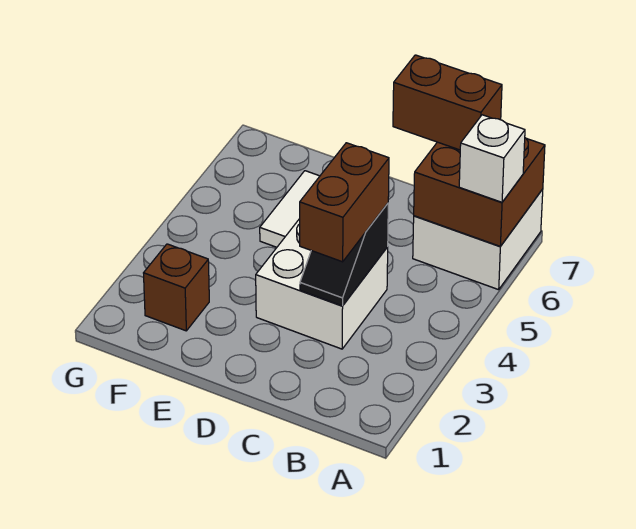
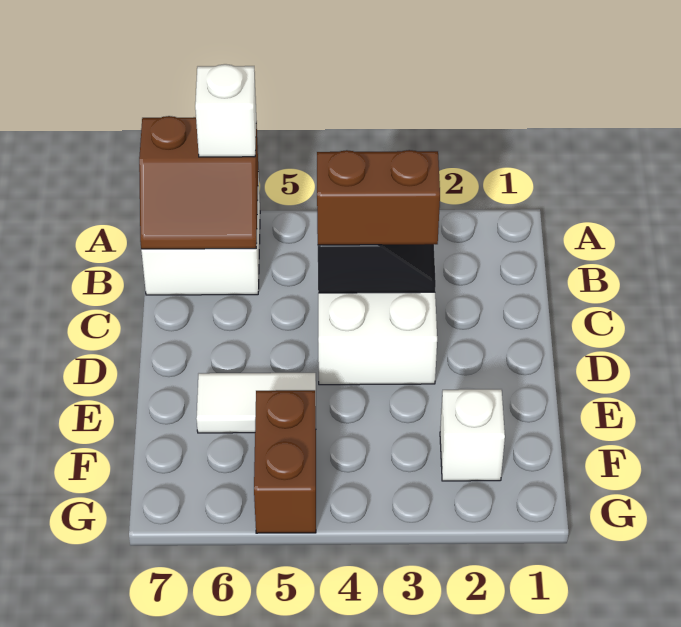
brown 2x2 brick [414,138,545,246] -> brown 2x2 slope [139,116,258,249]
brown 1x2 brick [393,55,502,150] -> brown 1x2 brick moved to [254,390,316,533]
brown 1x1 brick [144,244,209,331] -> white 1x1 brick [440,389,505,481]

